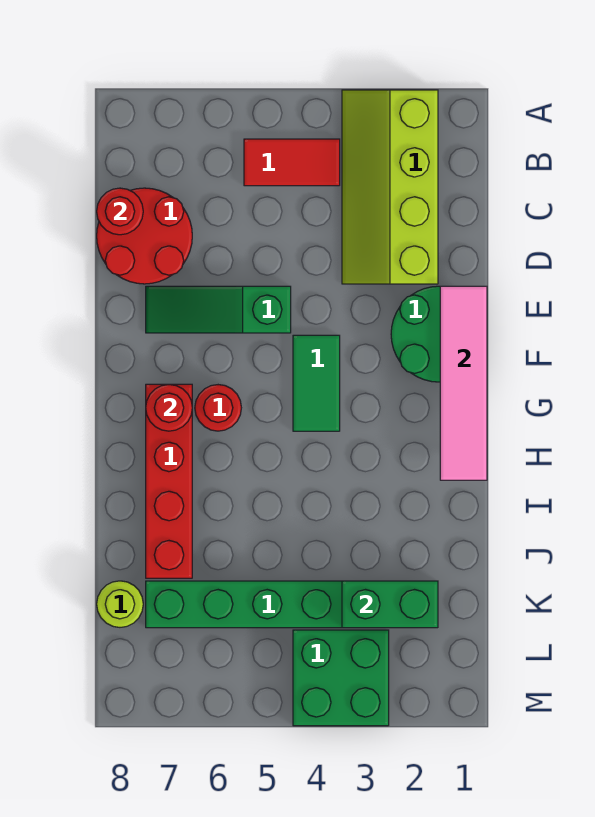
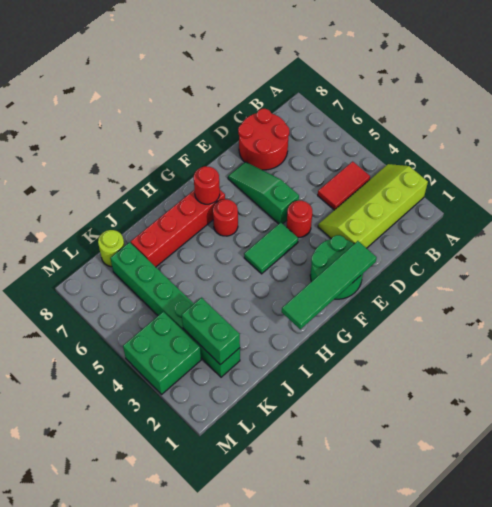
red 1x2 tile [244,139,340,186] -> red 1x2 tile turned to [318,161,370,210]
red 1x1 round brick [97,188,143,235] -> red 1x1 round brick moved to [287,201,312,237]
pink 1x4 tile [440,286,487,480] -> green 1x4 tile [282,241,377,329]

